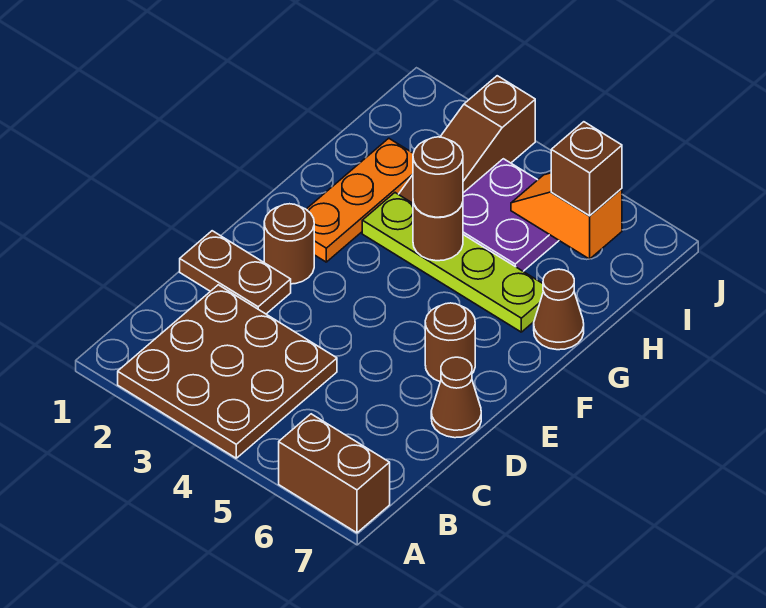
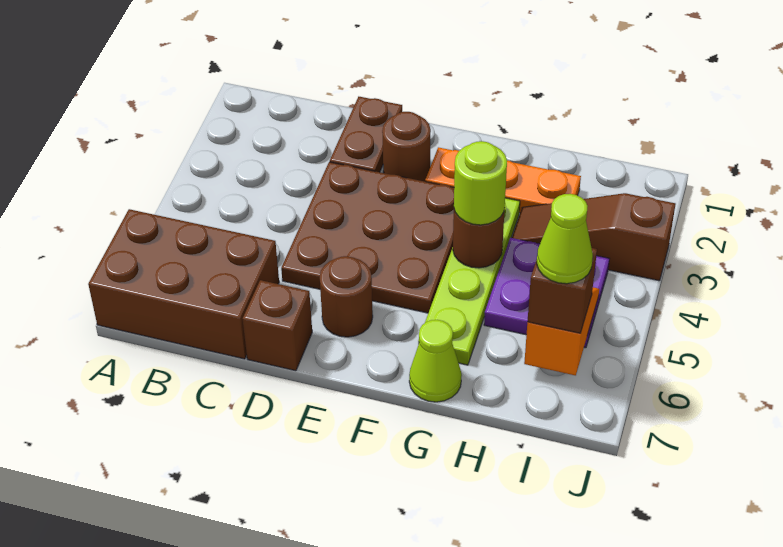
brown 3x3 plate [118,285,337,458] -> brown 3x3 plate moved to [281,162,454,313]
brown 1x2 brick [279,414,390,533] -> brown 2x3 brick [88,209,279,359]
brown 1x1 cone [431,357,481,438] -> brown 1x1 brick [243,280,312,371]
brown 1x1 round brick [413,137,463,217] -> lime 1x1 round brick [454,141,507,225]
brown 1x1 cone [534,269,584,350] -> lime 1x1 cone [409,320,462,402]
none -> lime 1x1 cone [537,194,593,284]

